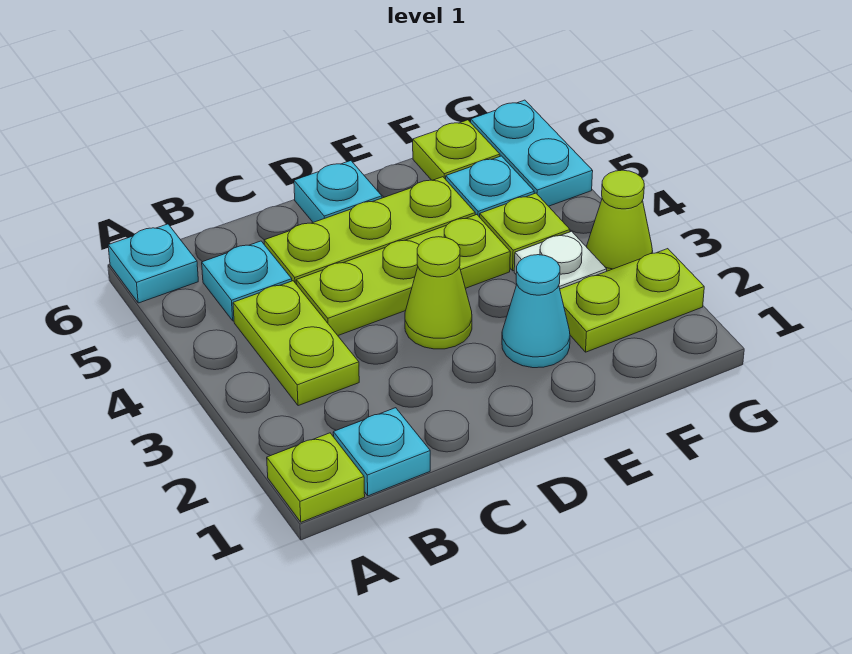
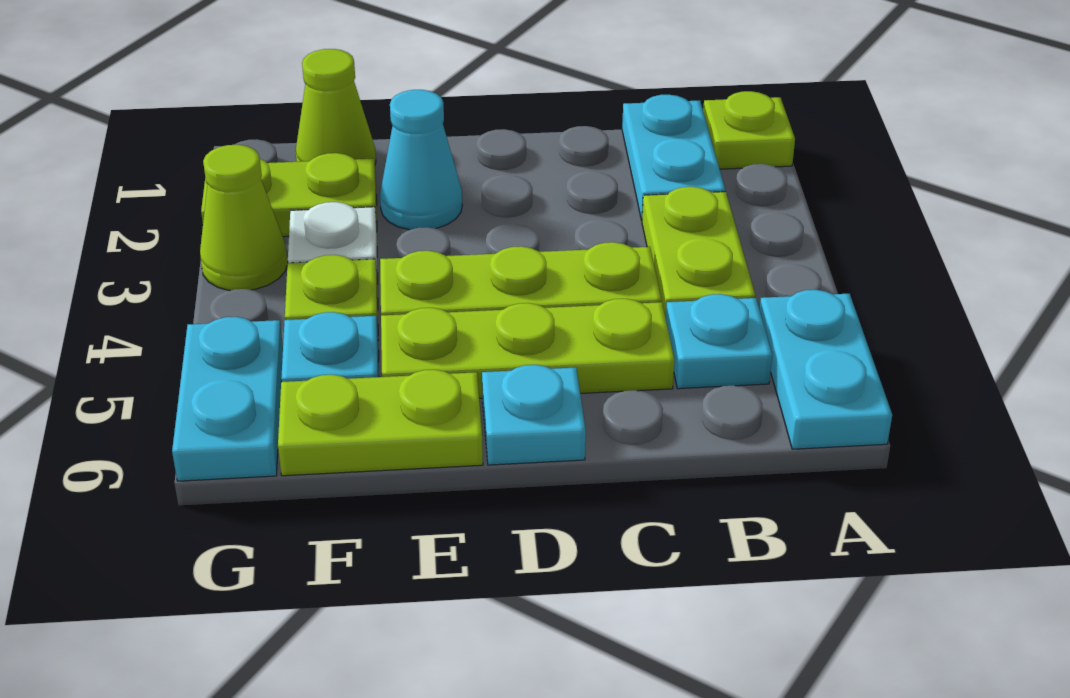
cyan 1x1 plate [108,224,198,303] -> cyan 1x2 plate [760,290,892,449]
cyan 1x1 plate [333,408,430,496] -> cyan 1x2 plate [622,95,725,220]
lime 1x1 cone [405,237,472,349] -> lime 1x1 cone moved to [296,49,376,164]
lime 1x1 plate [413,120,500,180] -> lime 1x2 plate [278,370,483,476]

